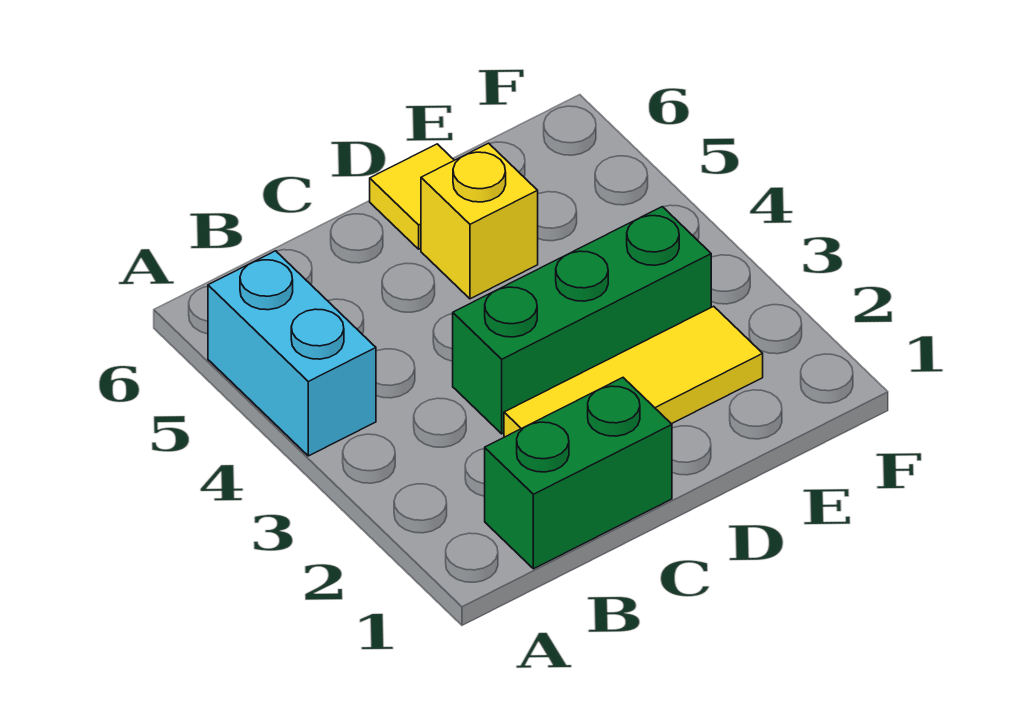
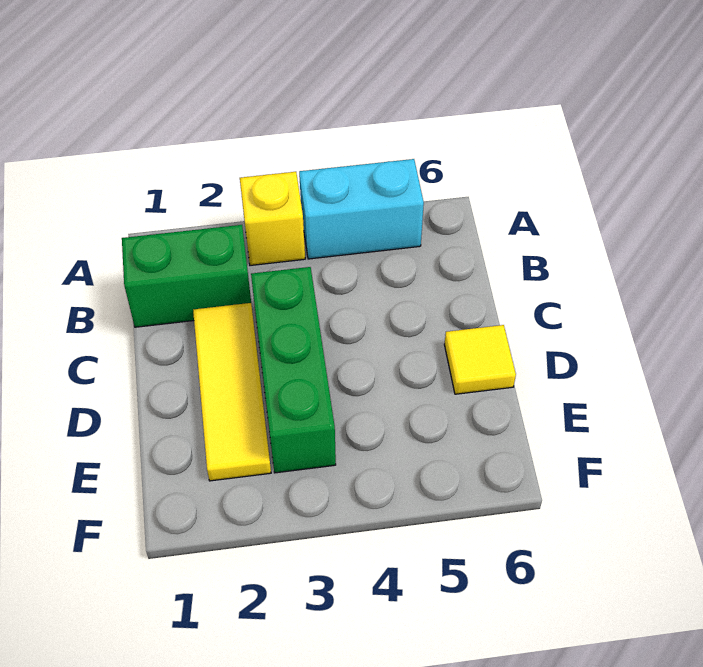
green 1x2 brick [485,378,672,569] -> green 1x2 brick turned to [122,225,251,327]
yellow 1x1 brick [421,143,538,299] -> yellow 1x1 brick moved to [240,172,305,265]

